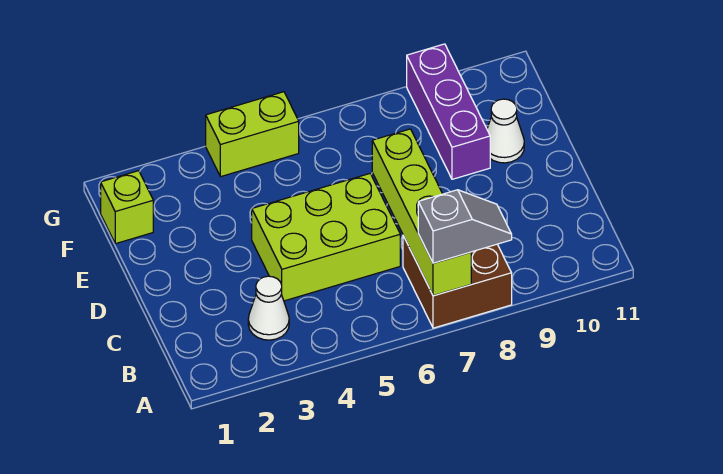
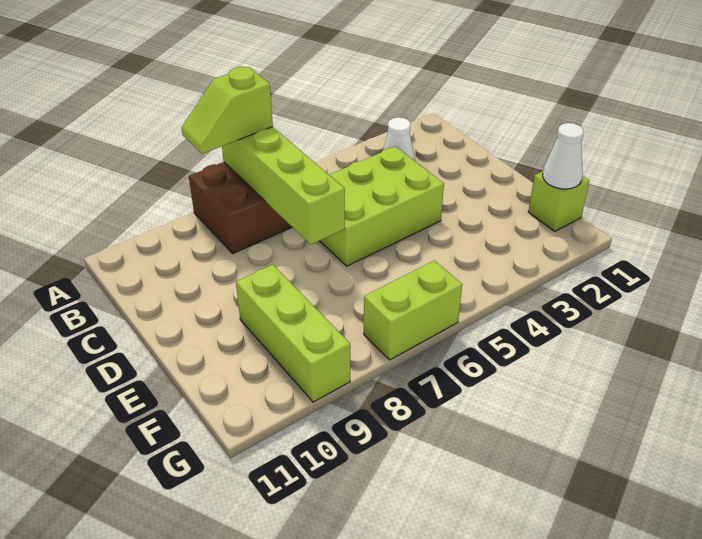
grey 1x2 slope [418,190,512,263] -> lime 1x2 slope [182,67,273,154]
purple 1x3 brick [407,44,490,179] -> lime 1x3 brick [236,265,350,402]
white 1x1 cone [487,99,524,163] -> white 1x1 cone moved to [543,123,584,189]
lime 1x2 brick [206,92,299,177] -> lime 1x2 brick moved to [364,261,462,360]

